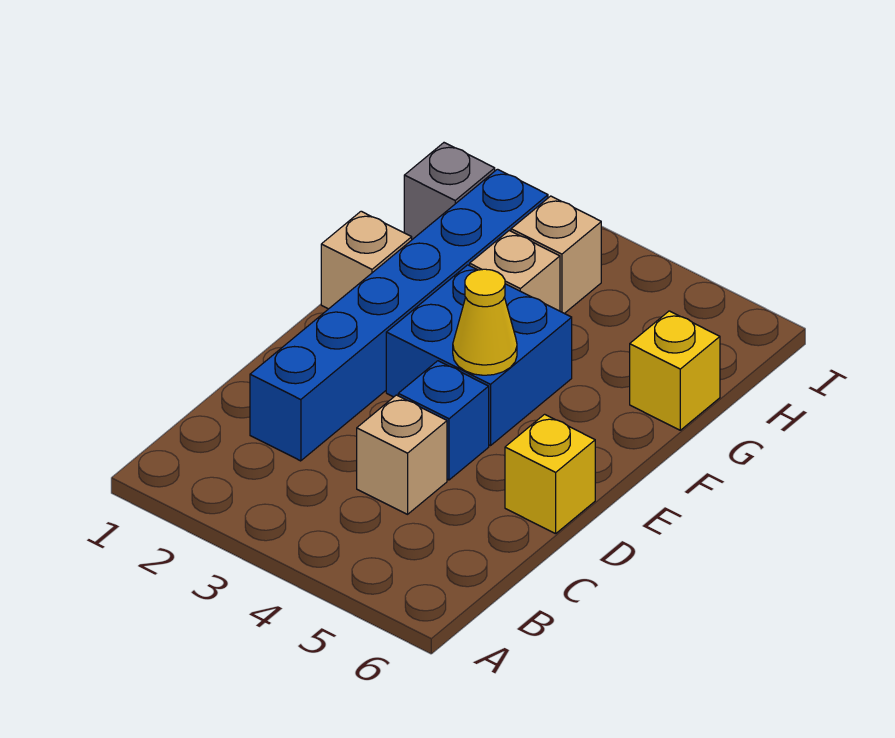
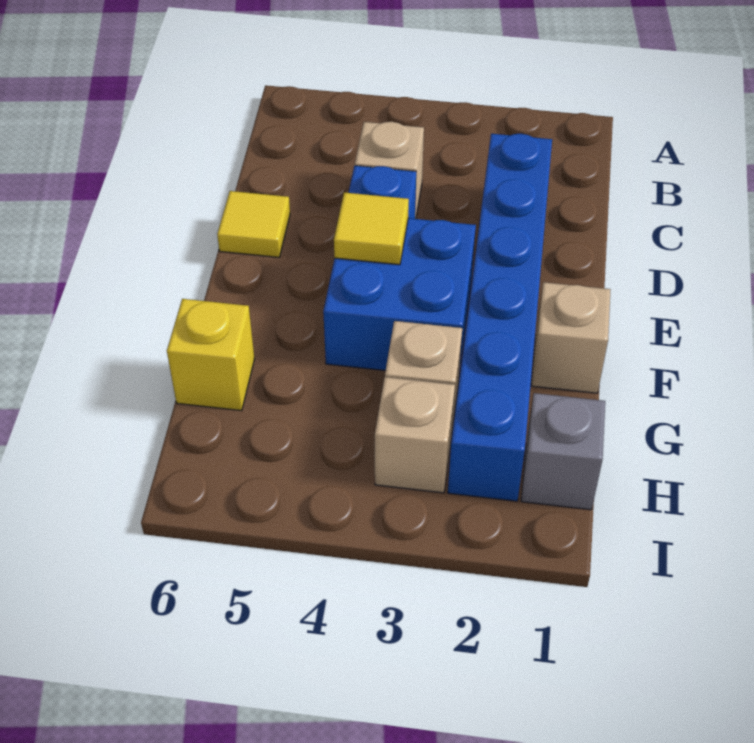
yellow 1x1 brick [505,414,595,534] -> yellow 1x1 tile [217,191,290,257]
yellow 1x1 cone [453,269,517,375] -> yellow 1x1 tile [334,192,409,265]

